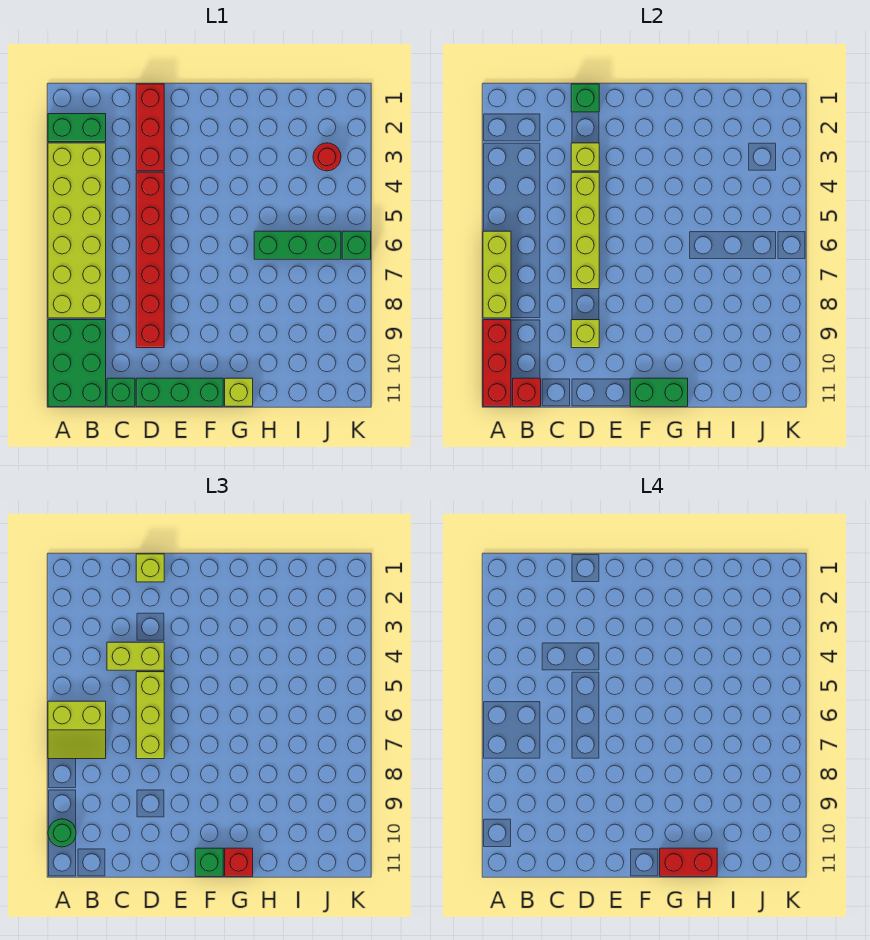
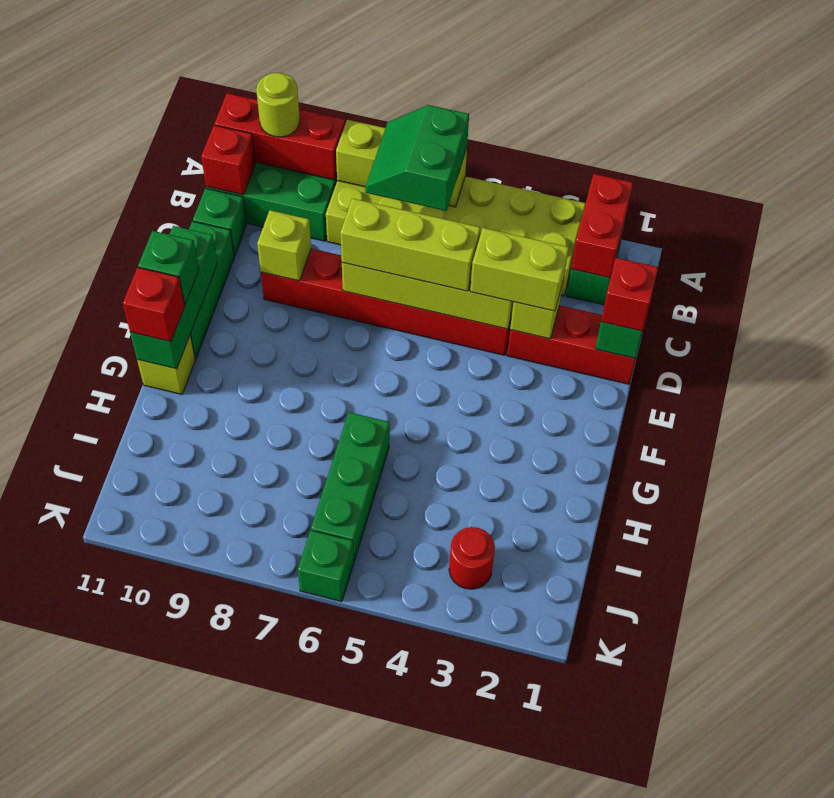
lime 2x2 slope [48,701,106,759] -> green 2x2 slope [365,105,469,211]
green 1x1 round brick [48,819,76,847] -> lime 1x1 round brick [256,73,300,137]
lime 1x2 brick [107,642,164,670] -> lime 1x2 brick turned to [470,228,569,311]
lime 1x1 brick [136,554,164,582] -> red 1x1 brick [601,258,658,331]
green 1x2 brick [630,378,688,406] -> green 1x3 brick [130,226,217,369]
red 1x2 brick [660,848,717,876] -> red 1x2 brick moved to [571,174,633,278]

